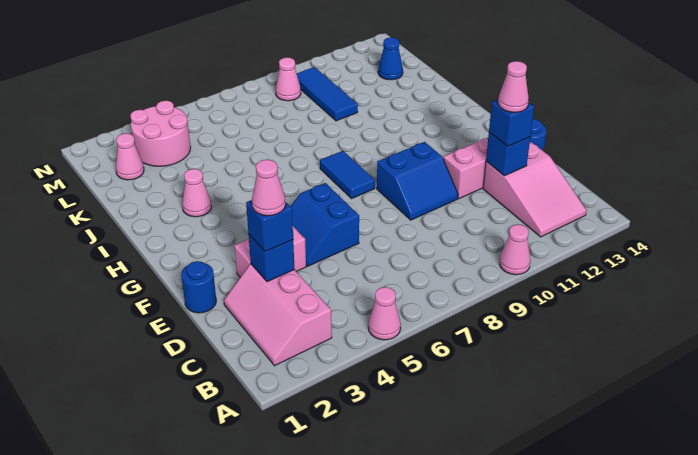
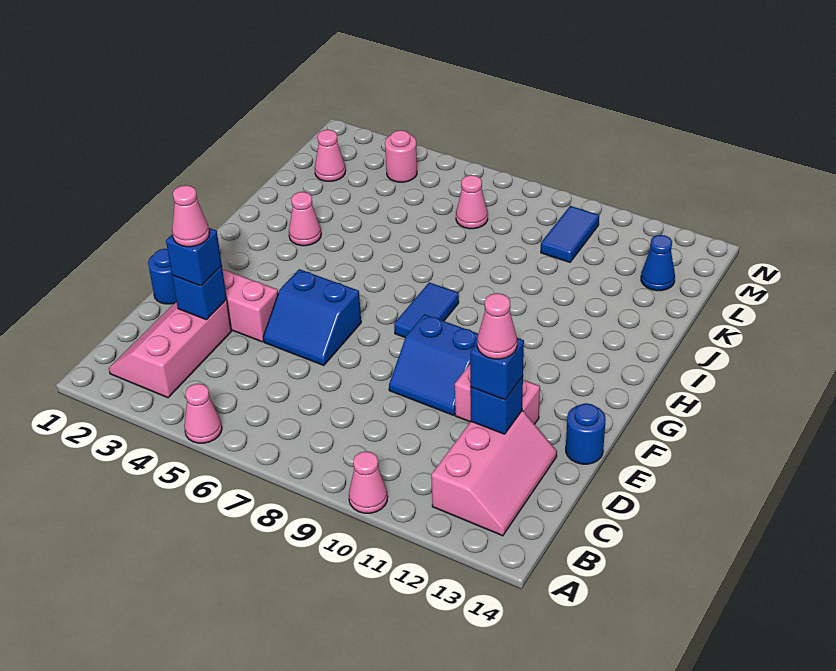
pink 2x3 slope [483,142,587,237] -> pink 2x3 slope turned to [431,411,557,536]
blue 2x2 slope [290,183,359,266] -> blue 2x2 slope turned to [263,269,361,366]
blue 1x3 tile [297,67,358,121] -> blue 1x2 tile [541,206,599,262]
pink 2x2 round brick [130,101,191,166] -> pink 1x1 round brick [385,130,417,182]
pink 1x1 cone [276,57,301,101] -> pink 1x1 cone moved to [456,175,488,229]

